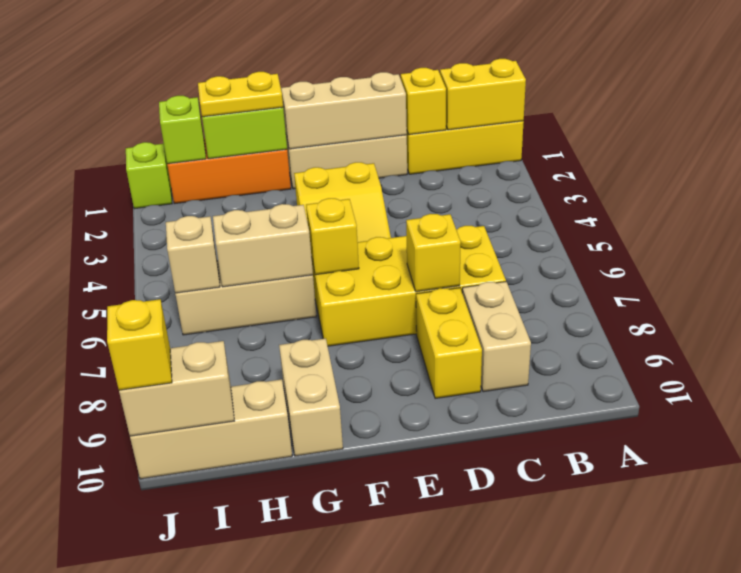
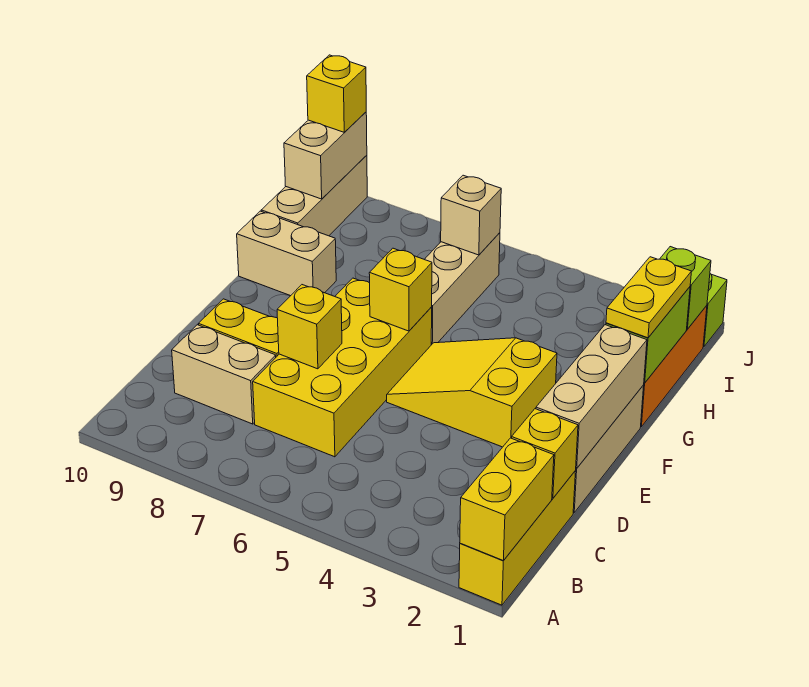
tan 1x2 brick [213,204,313,287] -> none

